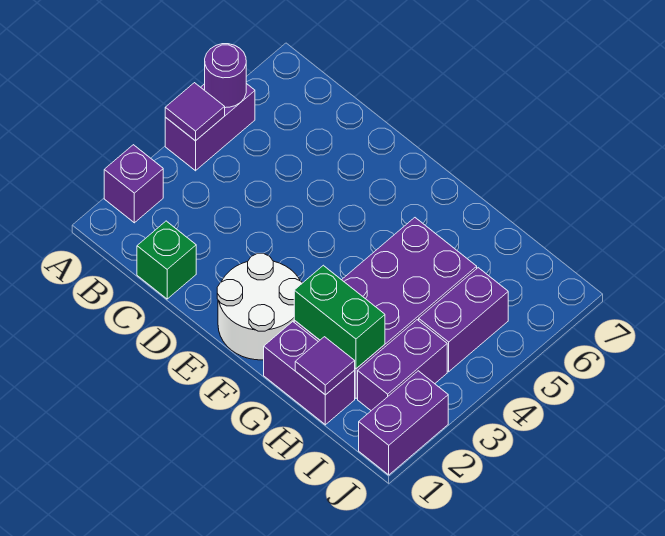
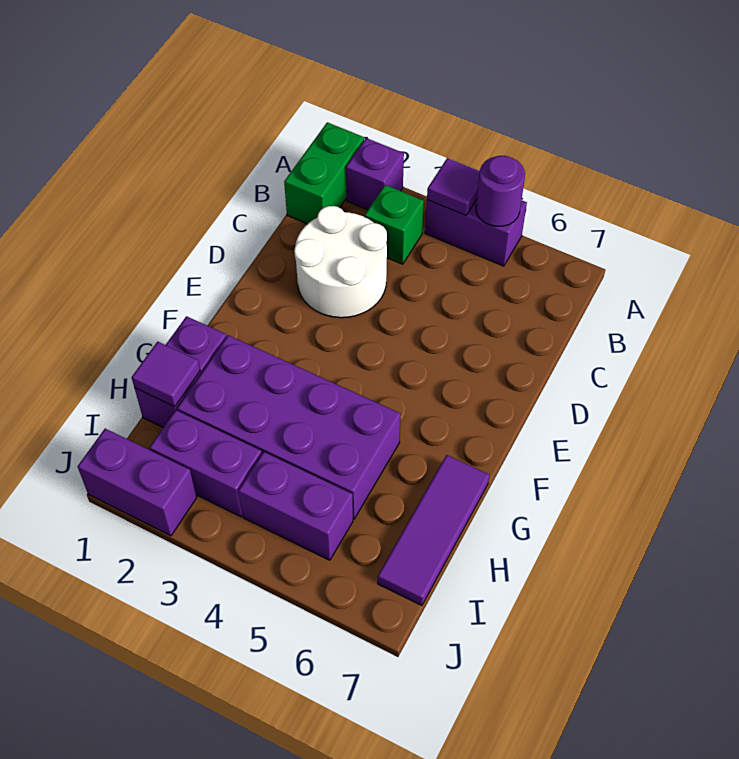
green 1x1 brick [137,221,196,299] -> green 1x1 brick moved to [365,185,424,264]
white 2x2 round brick [217,254,302,360] -> white 2x2 round brick moved to [294,206,387,318]
green 1x2 brick [294,265,385,369] -> green 1x2 brick moved to [284,122,364,224]
none -> purple 1x3 tile [378,455,489,605]

